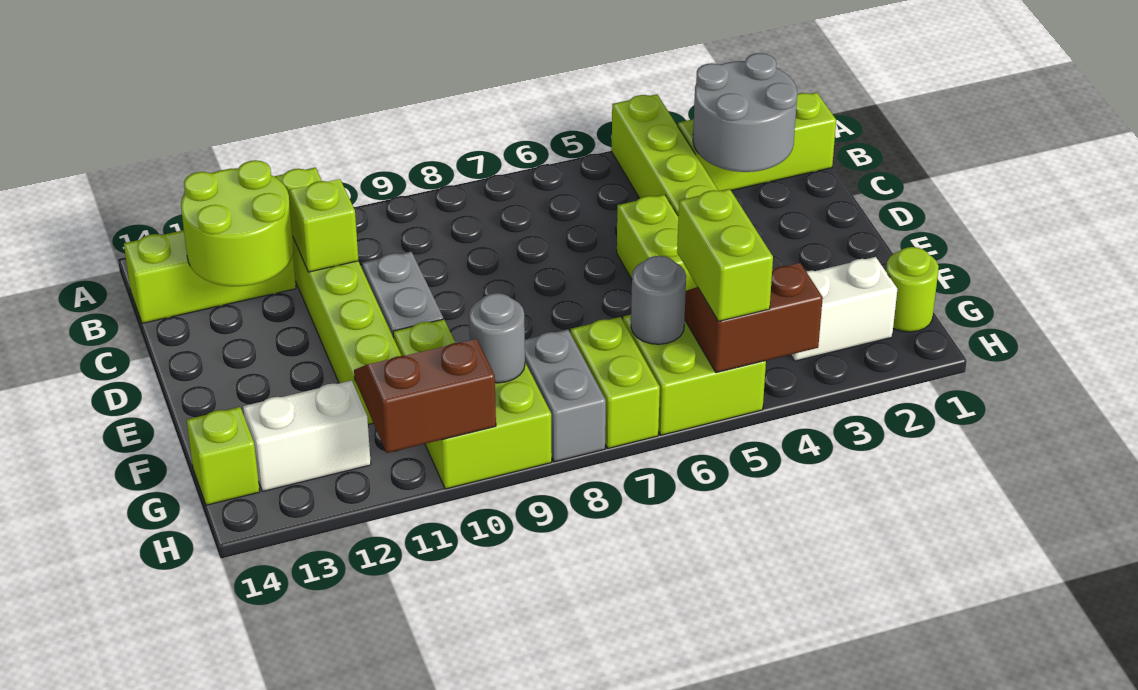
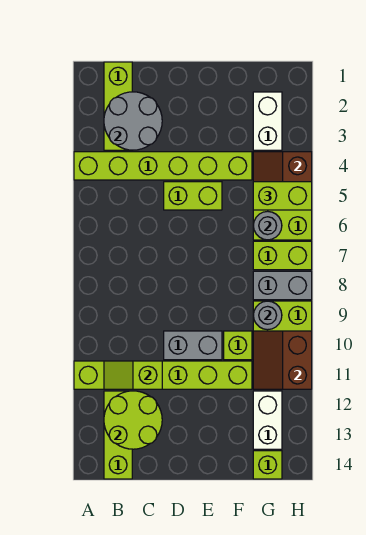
lime 1x1 round brick [886,247,939,332] -> none

